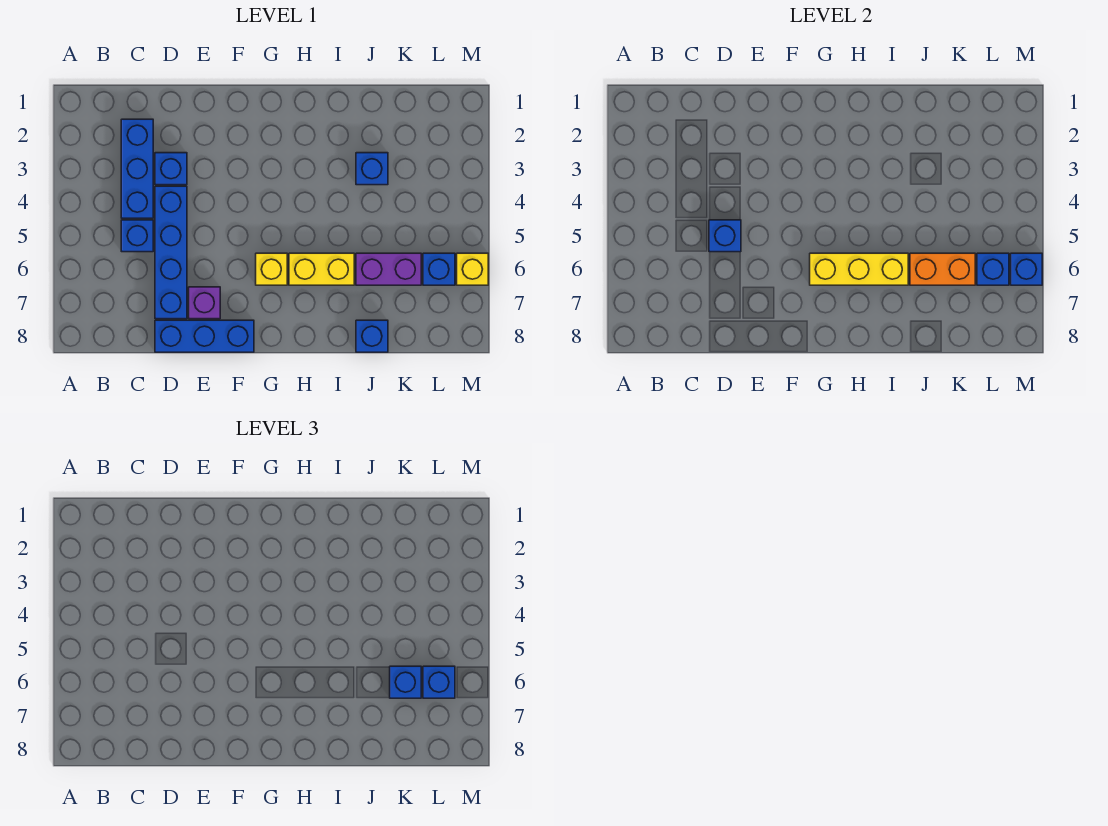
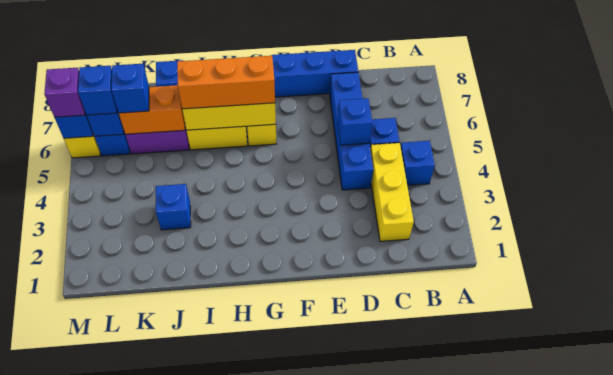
blue 1x3 brick [121,119,153,218] -> yellow 1x3 brick [370,143,414,241]
blue 1x1 brick [155,153,187,185] -> blue 1x1 brick moved to [401,141,435,185]
purple 1x1 brick [189,287,220,319] -> purple 1x1 brick moved to [44,68,85,117]
none -> orange 1x3 brick [177,56,275,109]

